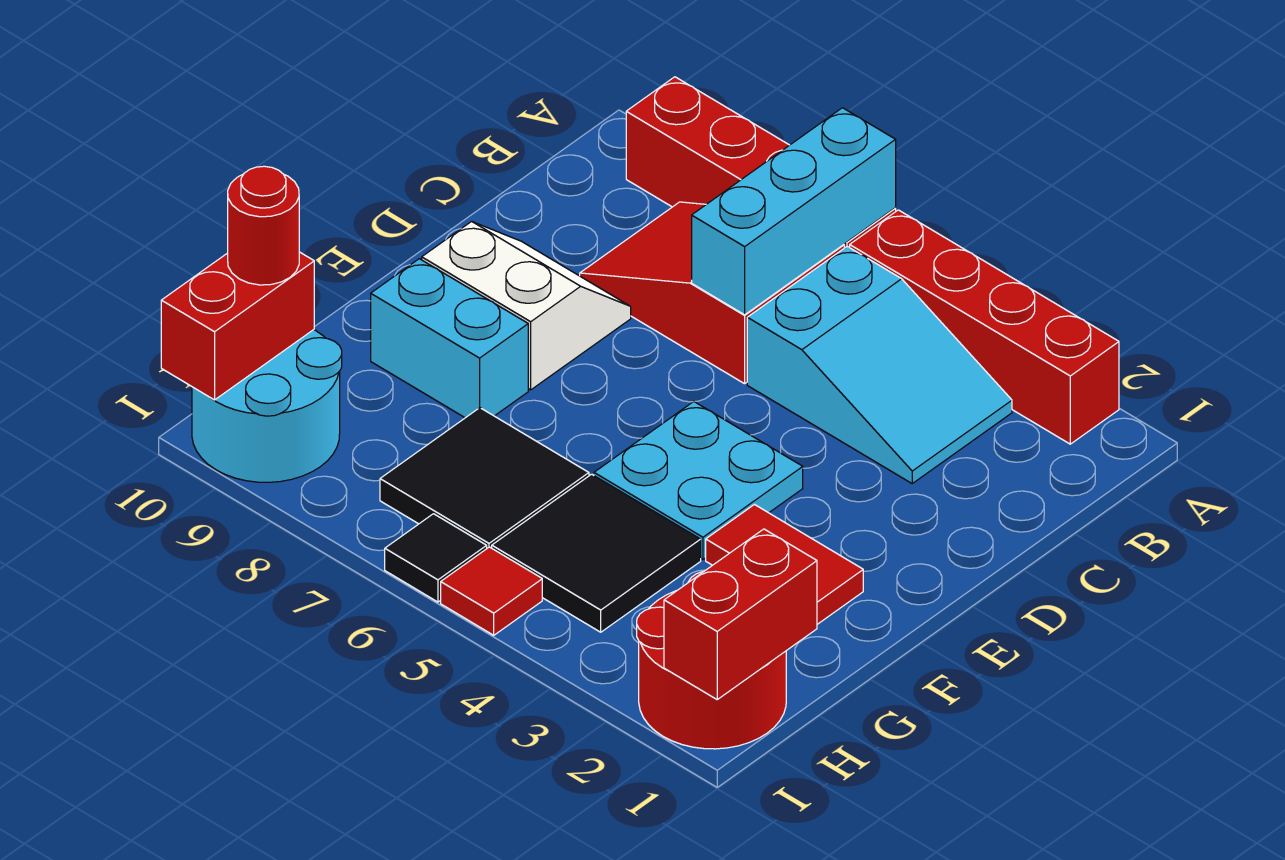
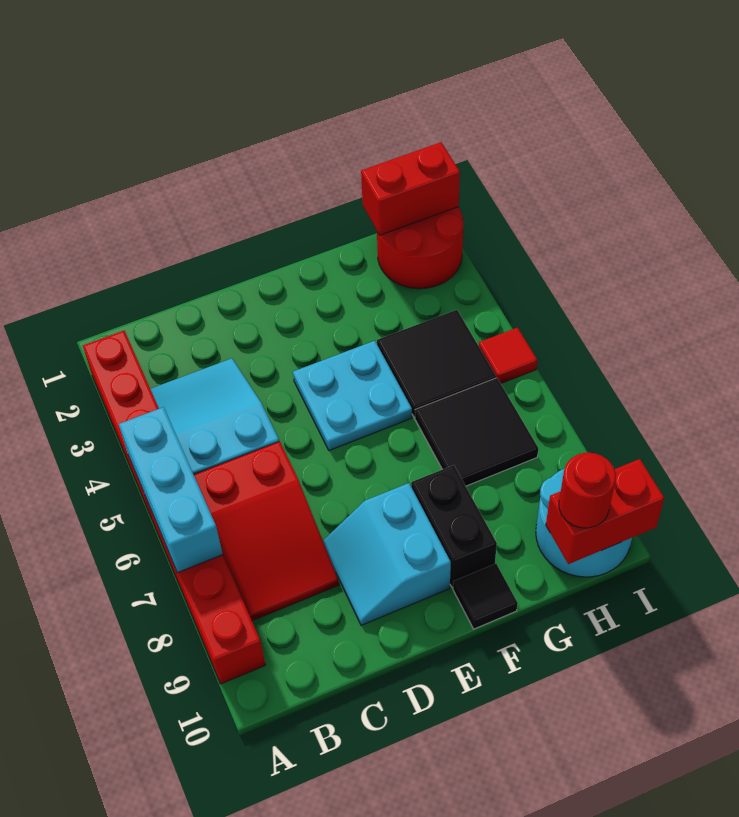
cyan 1x3 brick [692,108,896,315] -> cyan 1x3 brick turned to [119,407,223,573]
white 2x2 slope [422,221,631,390] -> cyan 2x2 slope [323,483,451,625]
red 1x2 tile [706,505,863,624] -> none
cyan 1x2 brick [371,259,528,418] -> black 1x2 brick [411,465,497,588]
black 1x1 tile [385,514,487,602] -> black 1x1 tile moved to [453,564,518,629]

